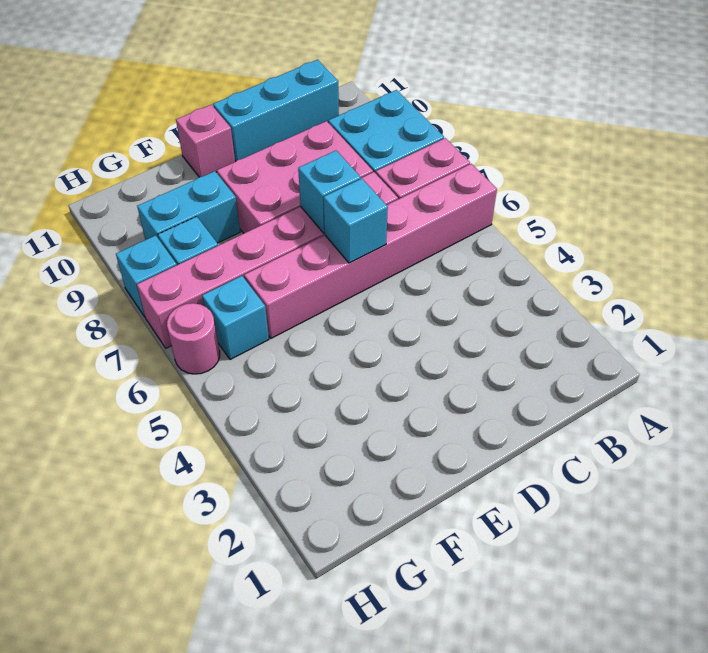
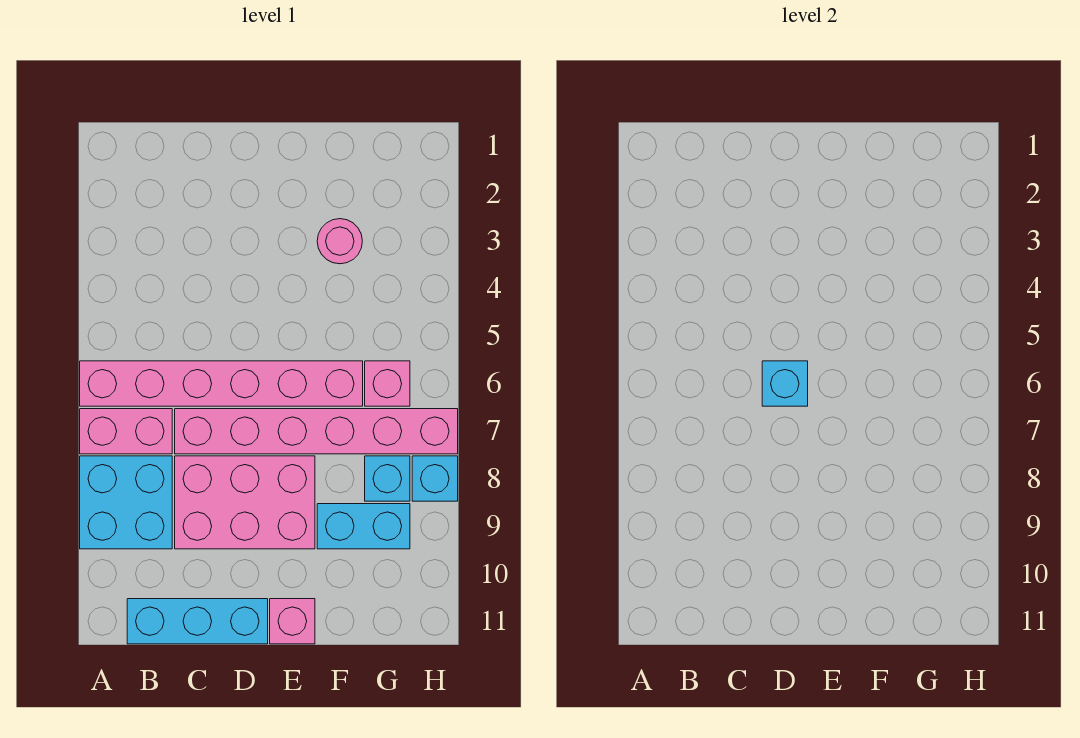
cyan 1x1 brick [298,151,361,233] -> none
cyan 1x1 brick [202,276,269,360] -> pink 1x1 brick [365,361,410,406]
pink 1x1 round brick [167,303,220,374] -> pink 1x1 round brick moved to [317,219,362,264]

